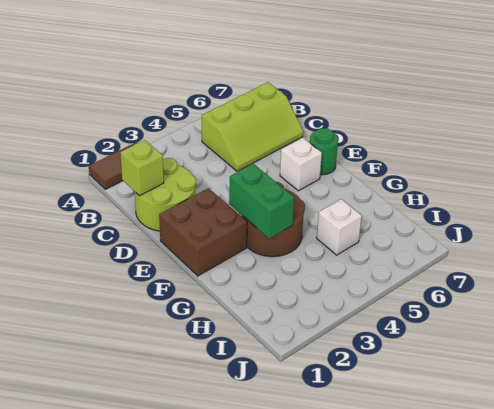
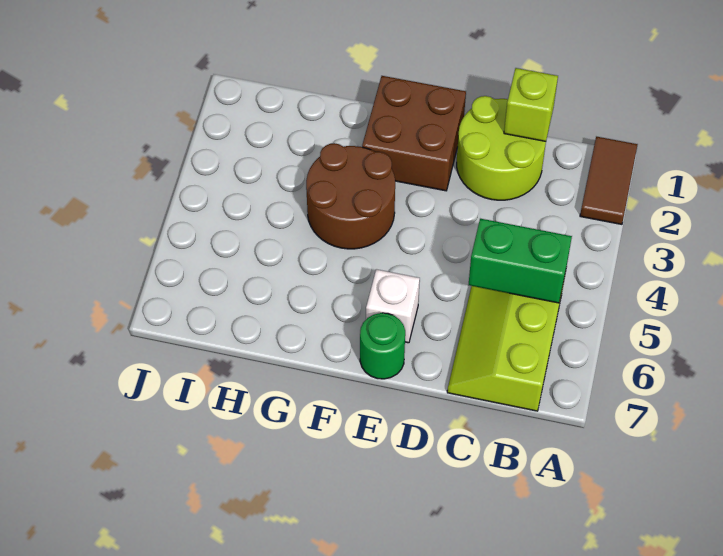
green 1x2 brick [229,164,294,238] -> green 1x2 brick moved to [469,219,572,303]
white 1x1 brick [317,199,362,255] -> none

